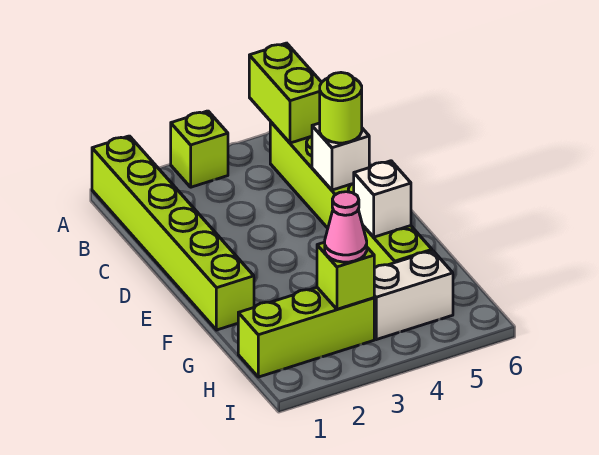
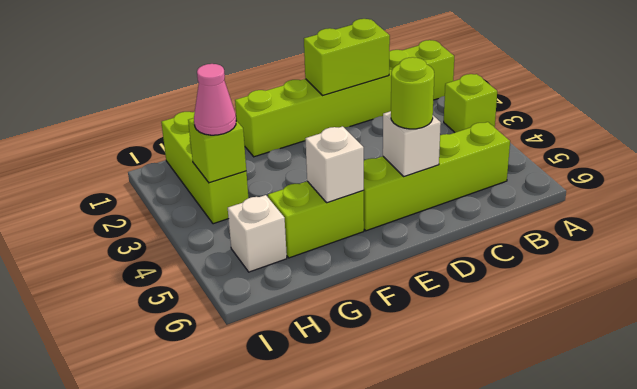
lime 1x2 brick [249,43,322,143] -> lime 1x2 brick moved to [304,19,390,96]
white 1x2 brick [374,251,453,340] -> white 1x1 brick [228,195,287,272]

